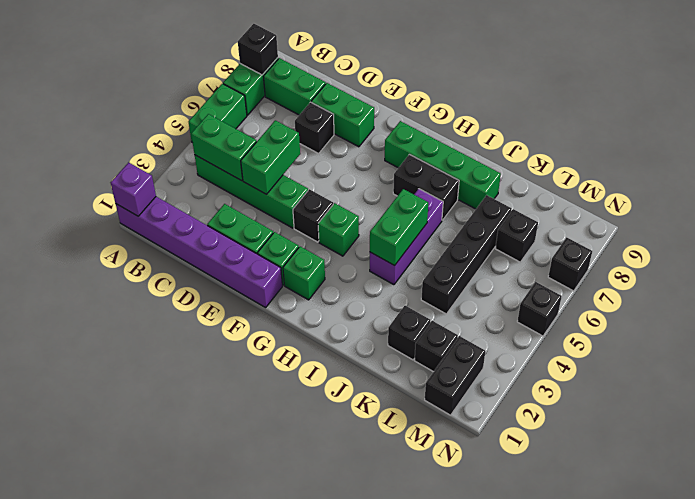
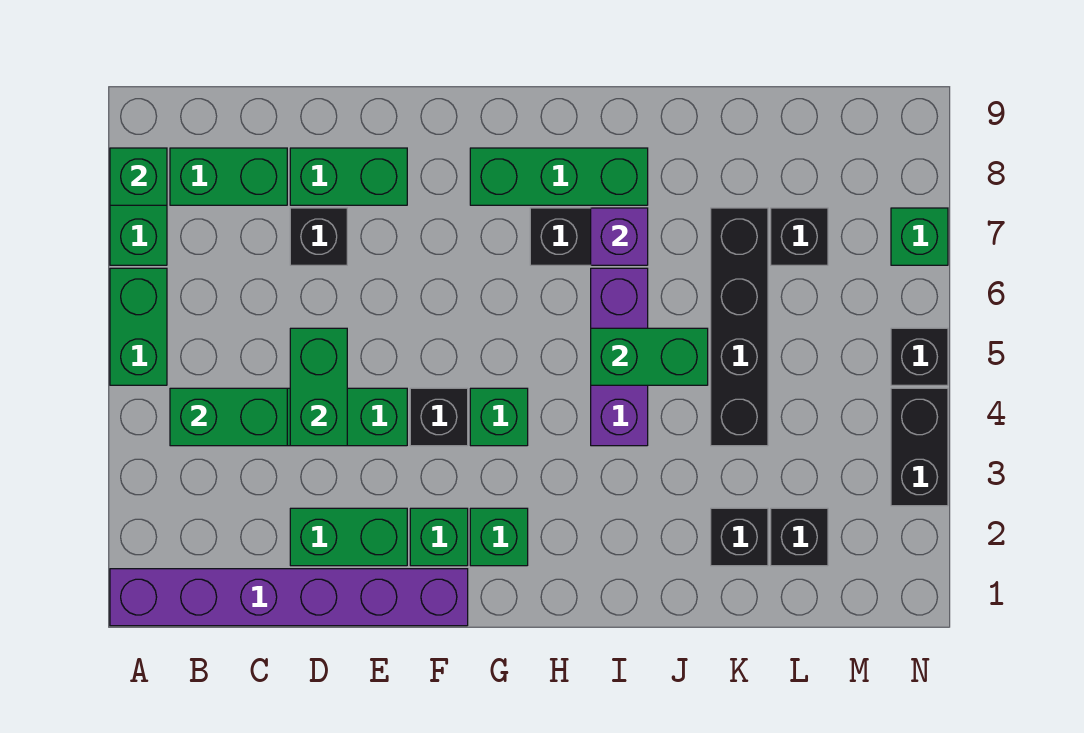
purple 1x1 brick [111,162,156,216] -> purple 1x1 brick moved to [591,208,648,265]
black 1x1 brick [238,24,278,75] -> green 1x1 brick [110,148,167,205]
green 1x4 brick [385,121,501,209] -> green 1x3 brick [470,148,648,205]
green 1x2 brick [370,189,428,266] -> green 1x2 brick turned to [591,328,708,385]
black 1x2 brick [425,336,485,415] -> black 1x2 brick moved to [891,388,948,506]
black 1x1 brick [548,237,592,291] -> green 1x1 brick [891,208,948,265]

